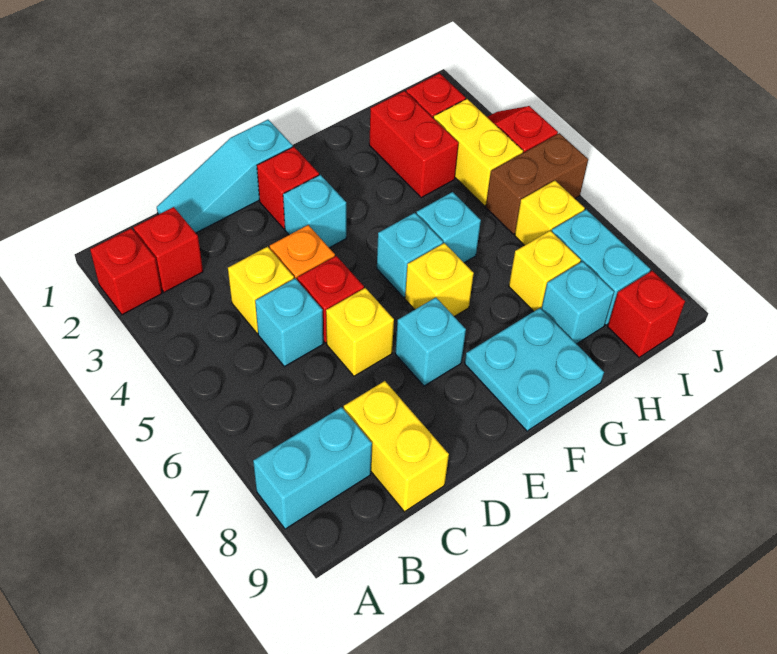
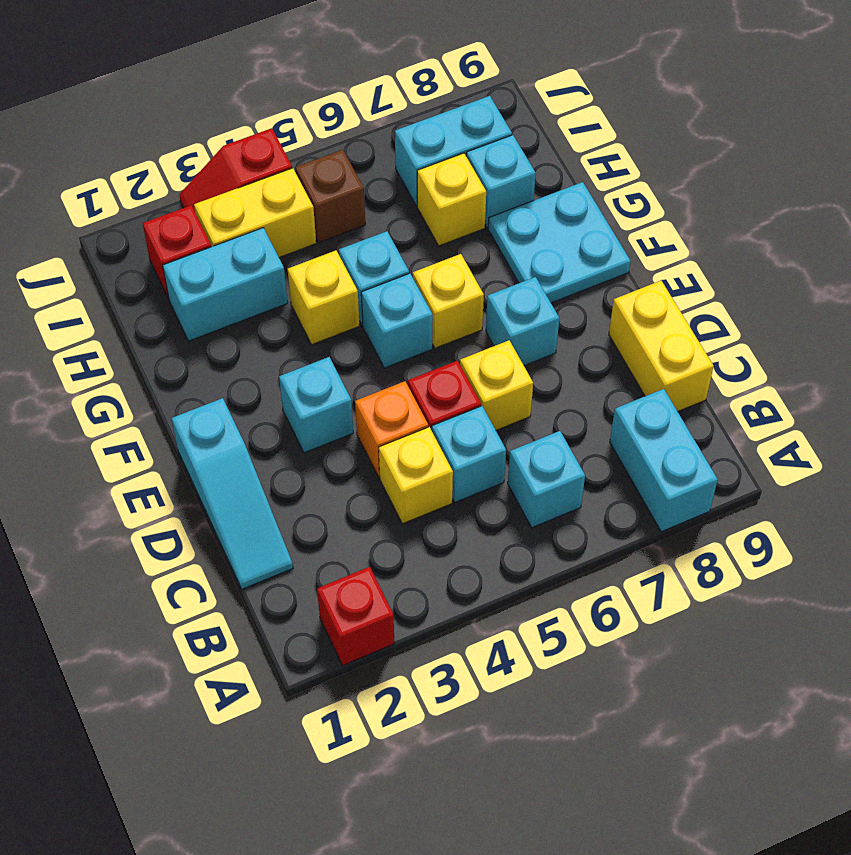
red 1x1 brick [134,207,203,292] -> none
none -> cyan 1x1 brick [508,431,585,528]
yellow 1x2 brick [344,381,449,512] -> yellow 1x2 brick turned to [609,281,714,411]
red 1x1 brick [257,147,319,229] -> none
red 1x2 brick [369,91,459,198] -> cyan 1x2 brick [163,228,288,341]
brown 1x2 brick [486,133,588,234] -> brown 1x1 brick [296,150,365,242]
yellow 1x1 brick [515,181,585,245] -> yellow 1x1 brick moved to [287,251,360,345]
red 1x1 brick [608,271,685,357] -> none

